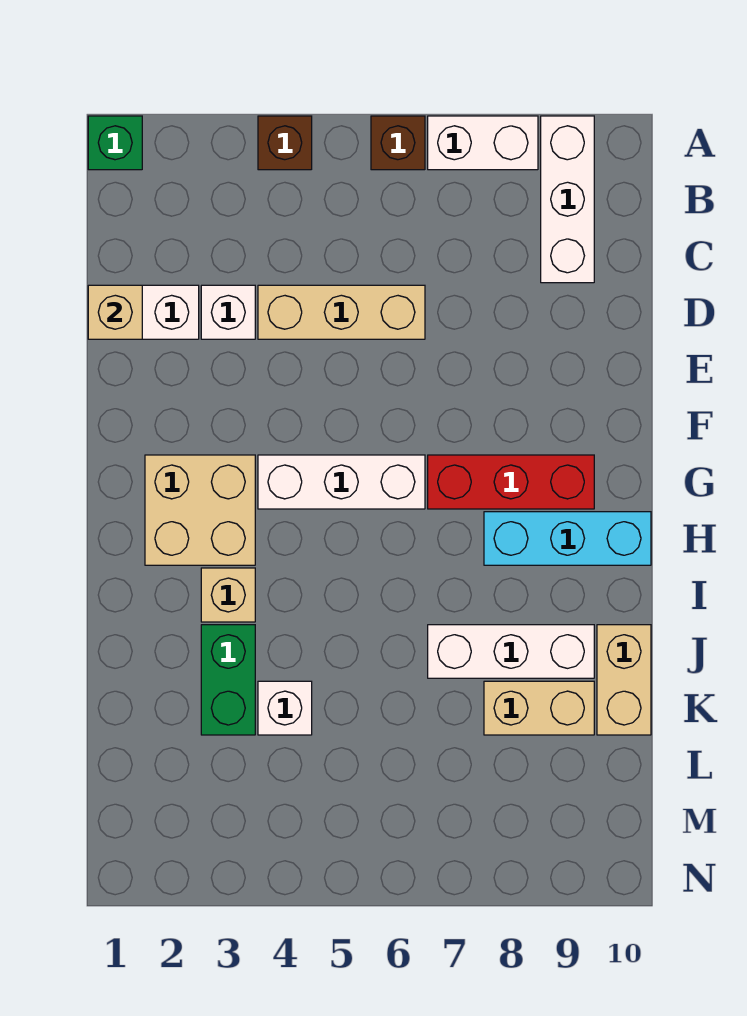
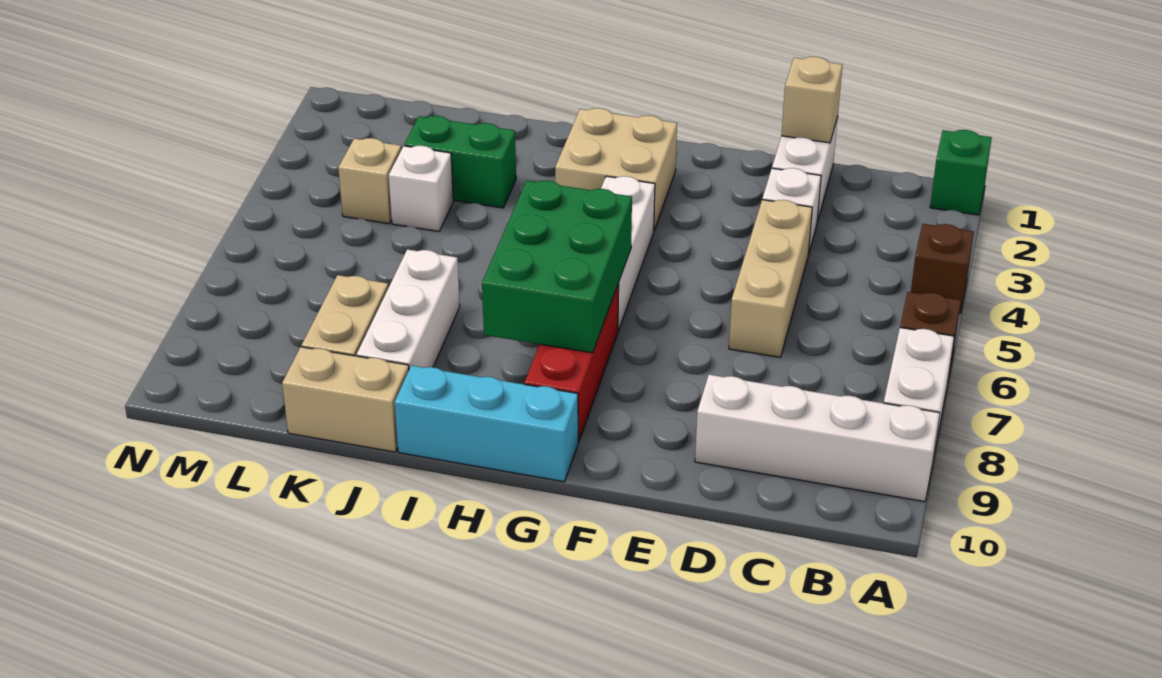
white 1x3 brick [541,116,594,283] -> white 1x4 brick [695,375,940,502]
none -> green 2x3 brick [482,180,632,353]
cyan 1x3 brick [484,512,651,565] -> cyan 1x3 brick turned to [395,365,578,482]
tan 1x1 brick [201,568,255,622] -> tan 1x1 brick moved to [338,138,401,224]

